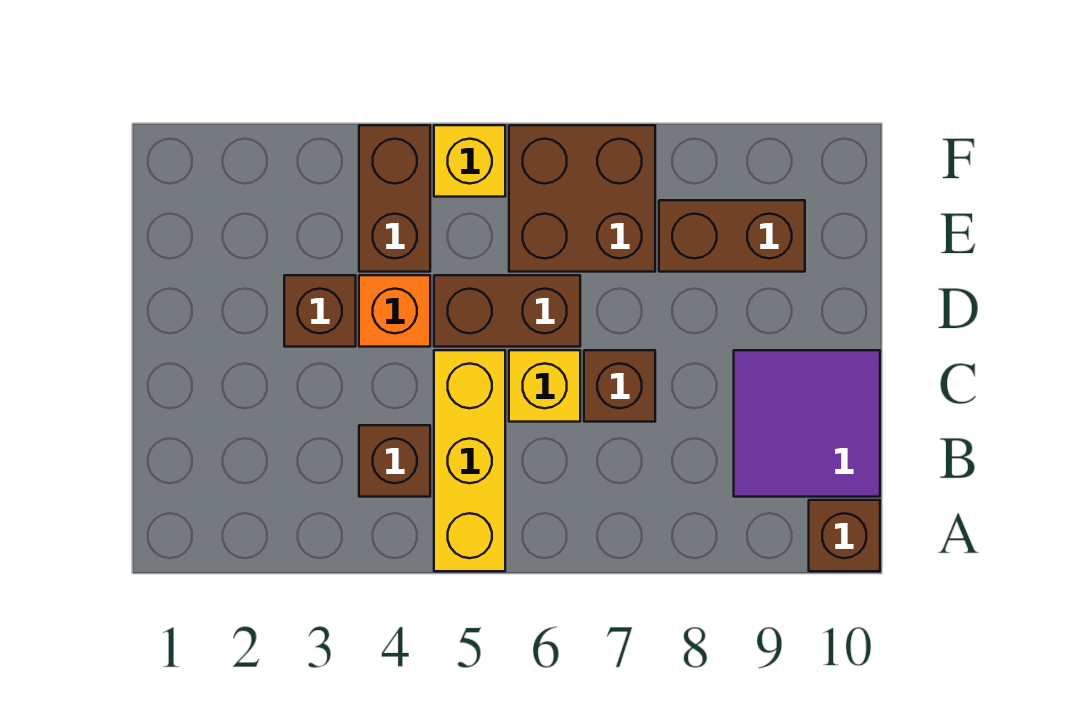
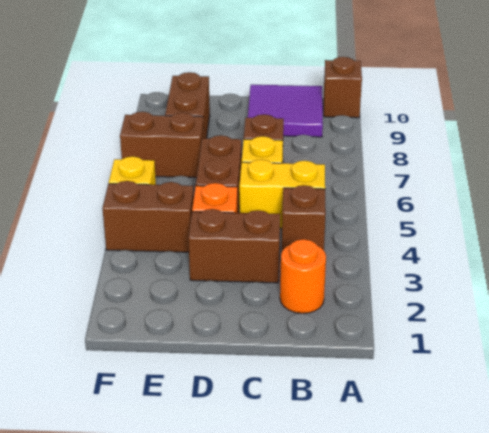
yellow 1x3 brick [434,350,505,571] -> yellow 1x2 brick [239,160,325,228]
none -> orange 1x1 round brick [280,239,326,313]
brown 1x1 brick [284,275,356,347] -> brown 1x2 brick [188,209,280,283]
brown 2x2 brick [509,125,655,272] -> brown 1x2 brick [120,112,204,178]

